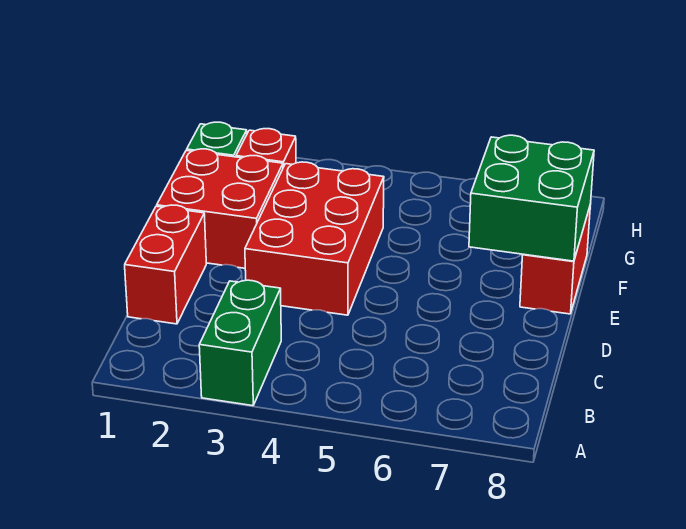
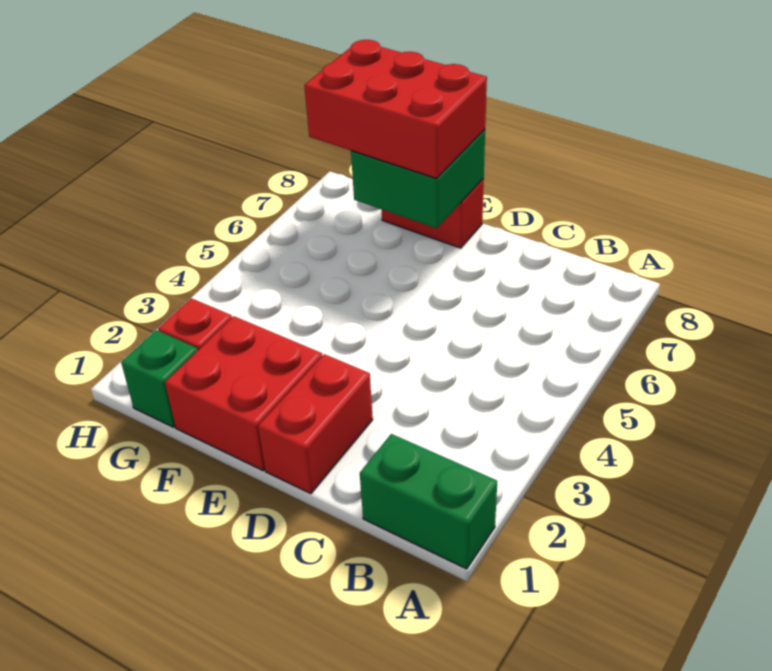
green 1x2 brick [199,280,281,406] -> green 1x2 brick moved to [360,434,497,569]
red 1x2 brick [125,205,206,324] -> red 1x2 brick turned to [258,354,373,494]
red 2x3 brick [245,162,384,315] -> red 2x3 brick moved to [304,40,487,179]

